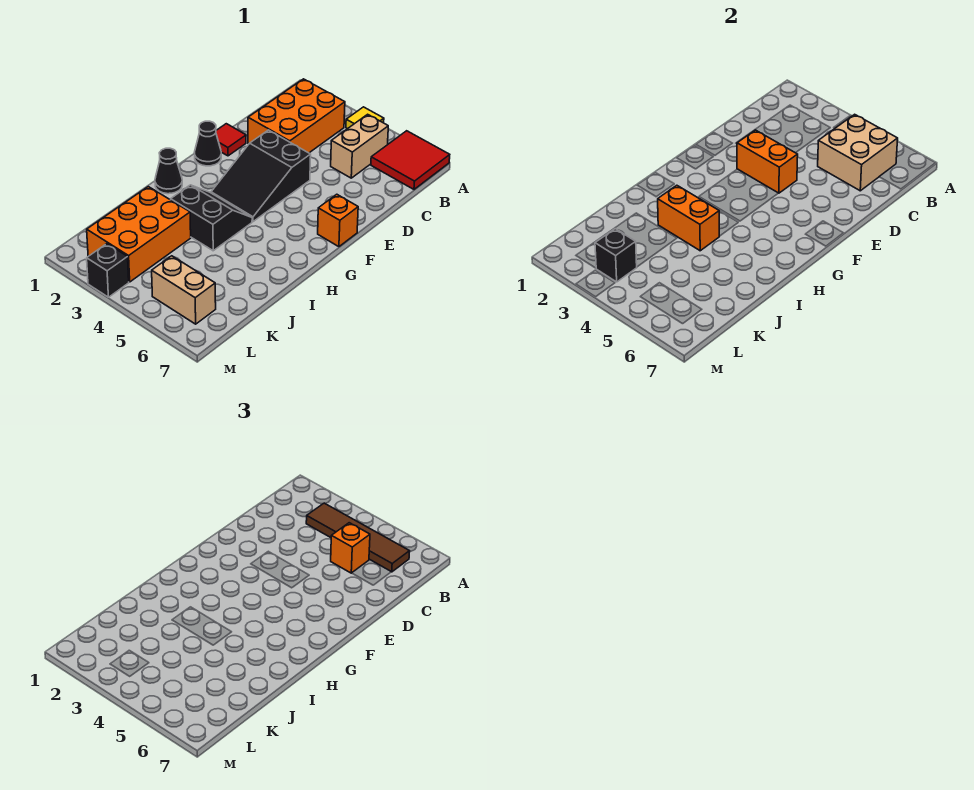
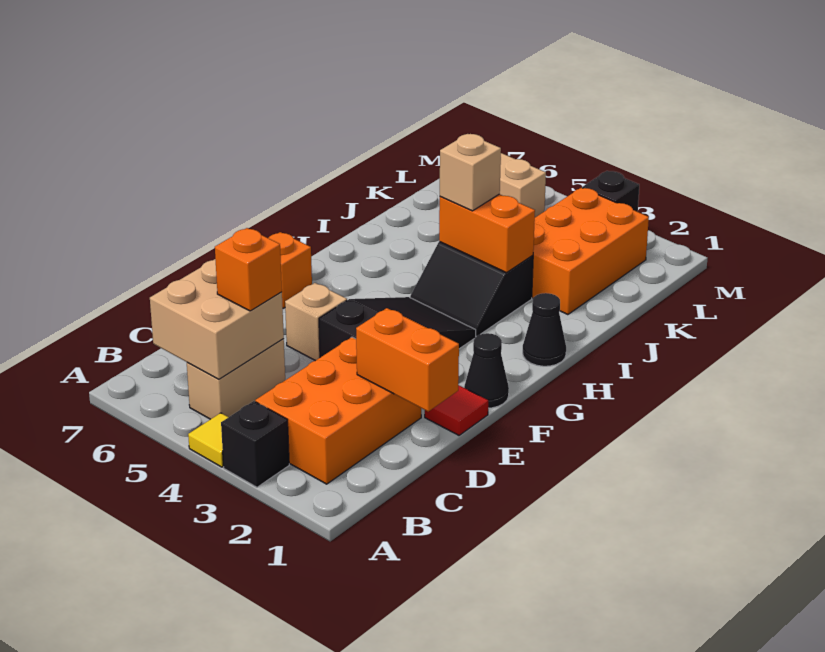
red 2x2 tile [371,131,450,189] -> none
brown 1x4 tile [306,503,410,572] -> none
orange 1x2 brick [737,130,798,193] -> orange 1x2 brick moved to [356,308,459,411]
none -> tan 1x1 brick [285,283,347,361]
none -> tan 1x1 brick [440,134,501,211]
black 1x1 brick [595,229,637,282] -> black 1x1 brick moved to [221,401,289,487]

